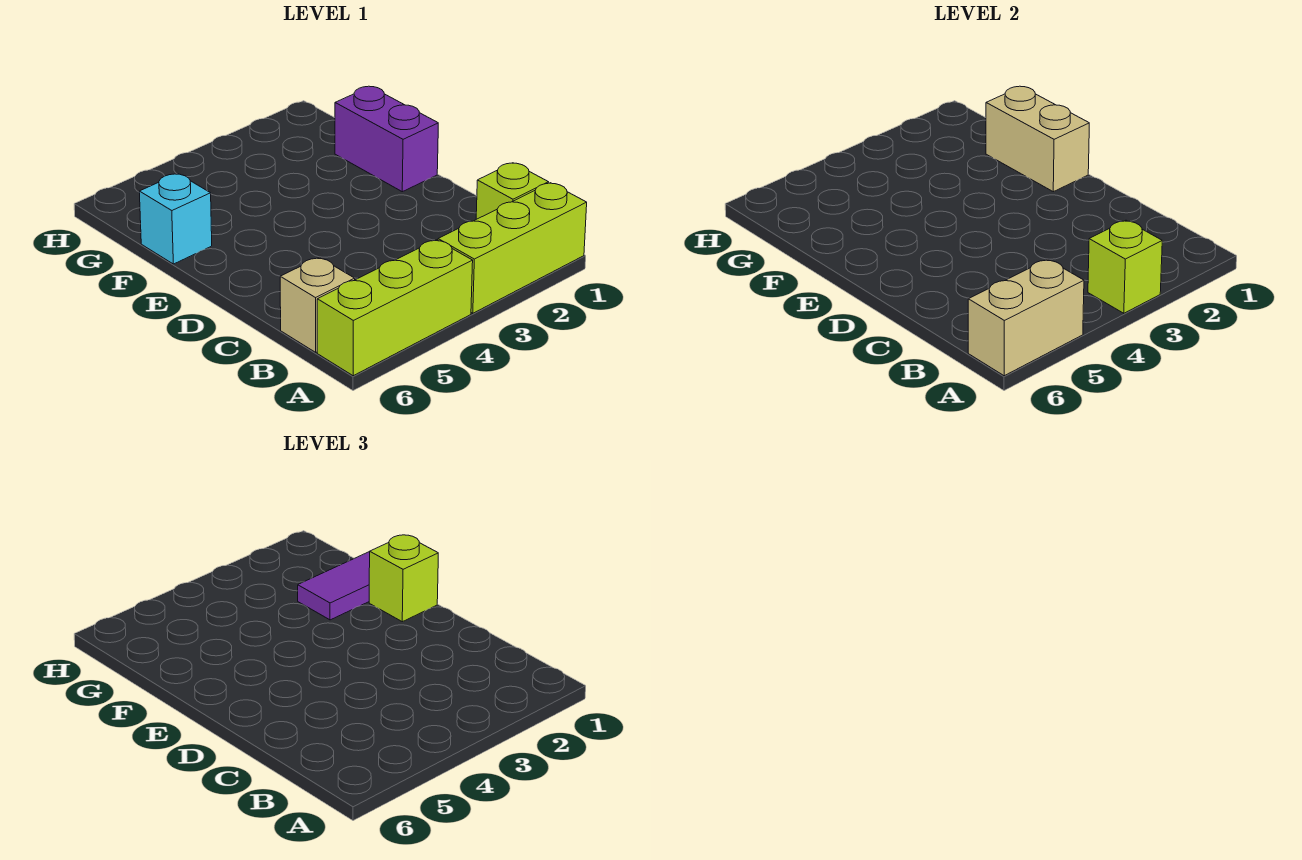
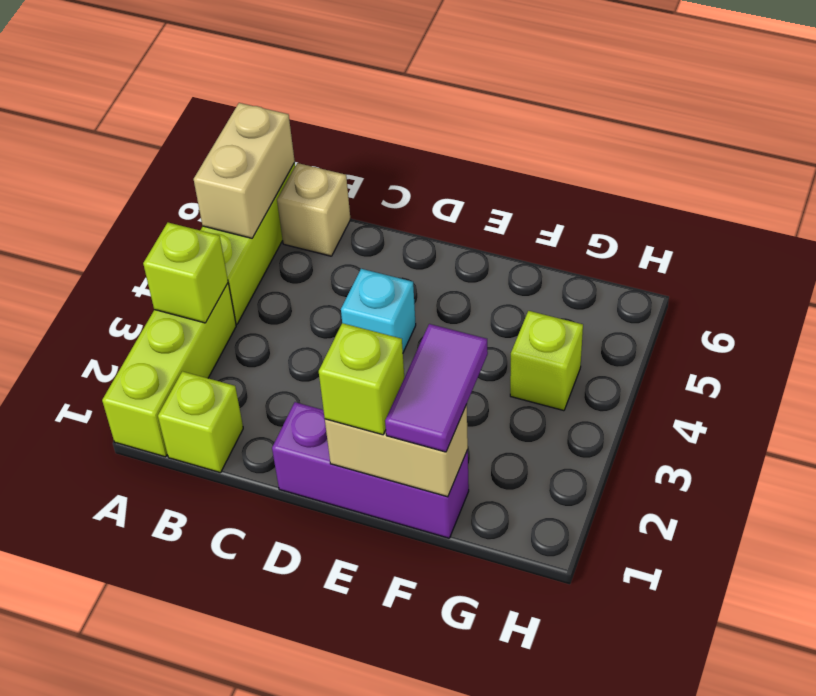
purple 1x2 brick [335,86,438,192] -> purple 1x3 brick [272,402,469,538]
cyan 1x1 brick [139,174,212,264] -> cyan 1x1 brick moved to [341,269,416,352]
none -> lime 1x1 brick [510,311,583,411]

